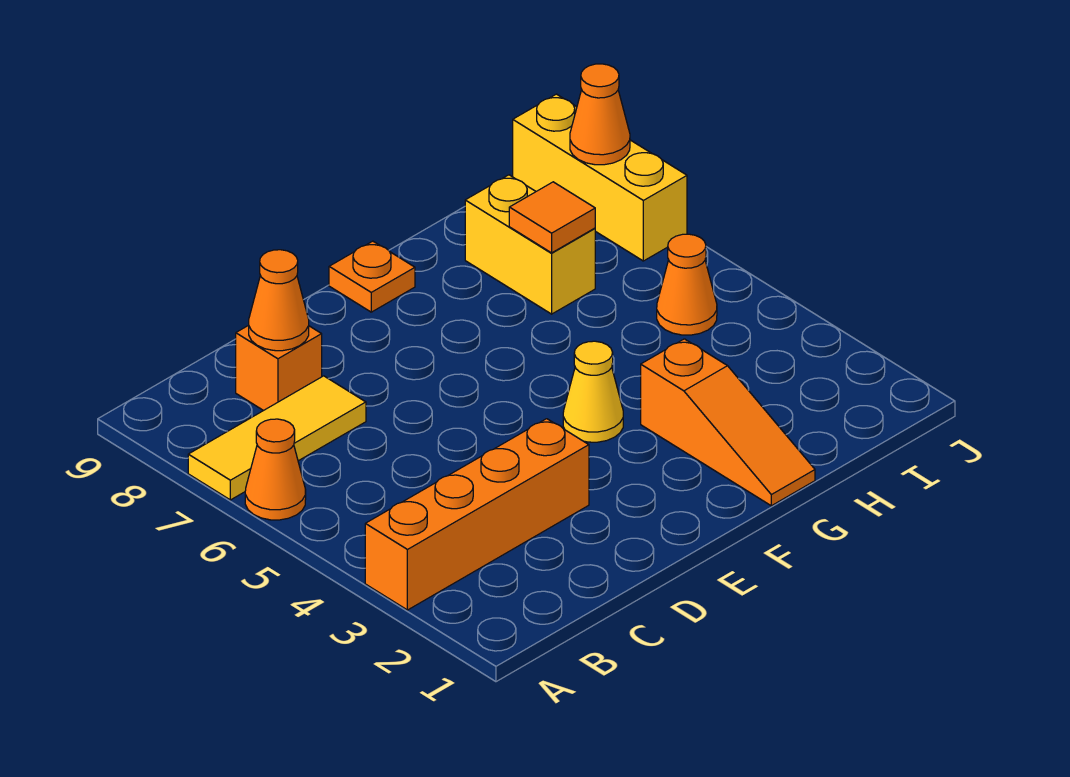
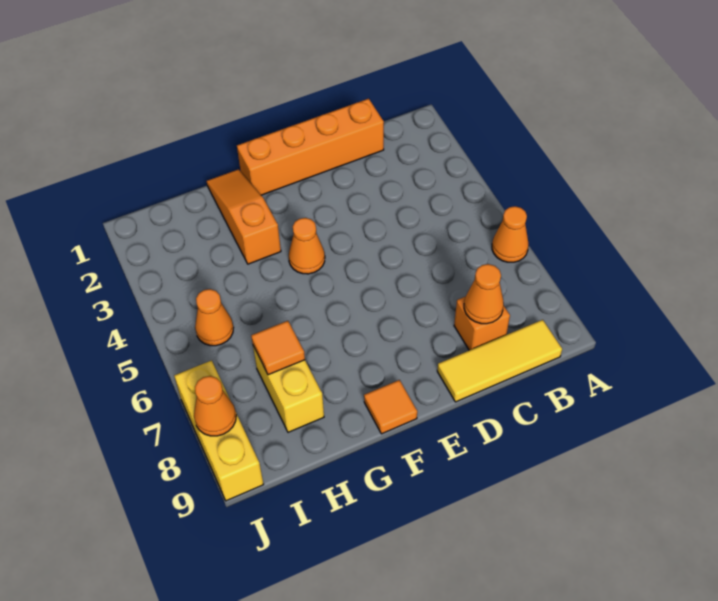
orange 1x4 brick [365,419,589,610] -> orange 1x4 brick moved to [237,99,384,195]
yellow 1x3 tile [188,376,366,500] -> yellow 1x3 tile moved to [437,320,562,402]
yellow 1x1 cone [563,341,623,442] -> orange 1x1 cone [289,218,325,274]
orange 1x1 plate [329,241,415,312] -> orange 1x1 tile [364,380,417,434]

